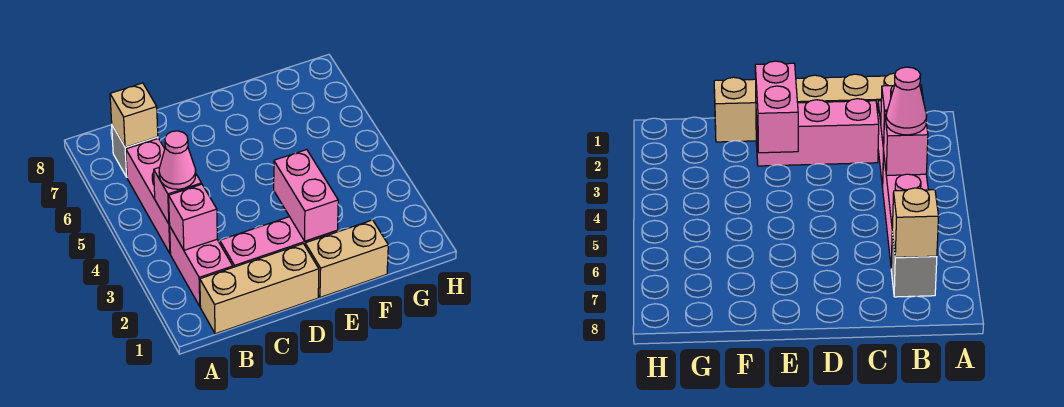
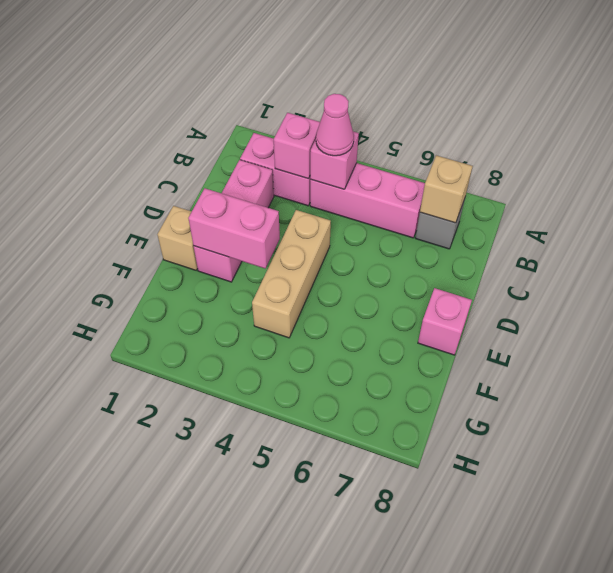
tan 1x3 brick [200,244,319,334] -> tan 1x3 brick moved to [252,210,331,338]
tan 1x2 brick [305,220,388,297] -> tan 1x1 brick [157,206,198,270]
none -> pink 1x1 brick [418,288,472,355]

